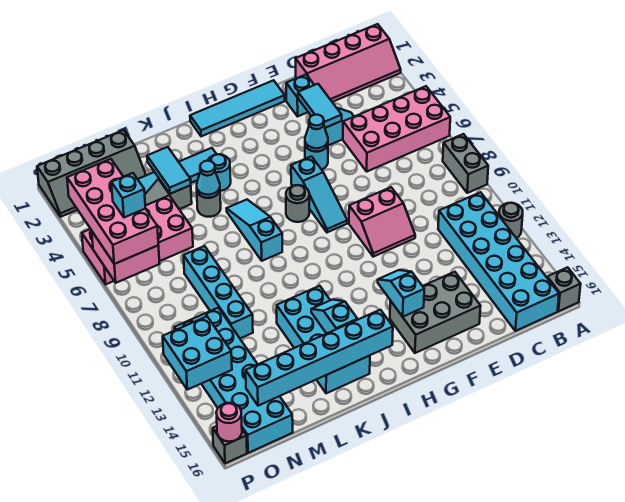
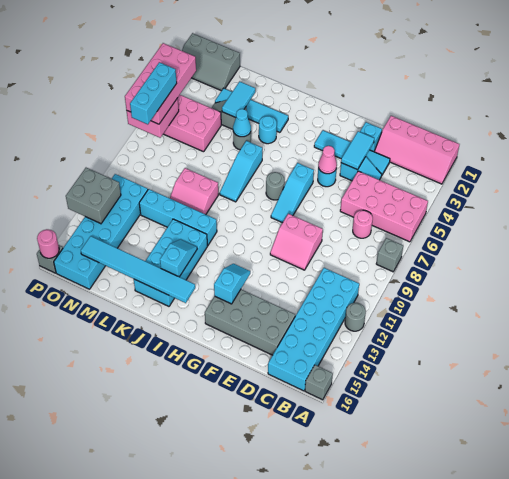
grey 1x2 brick [443,134,488,193] -> grey 1x1 brick [376,238,403,272]
none -> pink 1x1 round brick [353,210,373,238]
grey 2x3 brick [390,272,481,353] -> grey 2x4 brick [205,289,295,355]
cyan 1x4 tile [190,80,285,136] -> cyan 1x4 tile moved to [314,130,390,175]
cyan 1x1 cone [305,115,328,152] -> pink 1x1 cone [318,146,337,174]
cyan 1x6 brick [246,310,393,406] -> cyan 1x6 tile [81,236,195,303]
cyan 1x3 slope [227,200,282,261] -> cyan 1x3 slope turned to [220,141,262,202]
none -> pink 2x2 slope [170,168,218,214]
grey 2x4 slope [37,130,146,217] -> grey 2x3 slope [182,33,240,91]
cyan 1x4 brick [184,246,253,338] -> cyan 1x4 brick turned to [139,189,217,246]
cyan 1x1 brick [111,173,146,217] -> cyan 1x3 brick [130,62,177,124]
cyan 2x2 brick [163,317,232,390] -> grey 2x2 brick [66,168,121,224]

